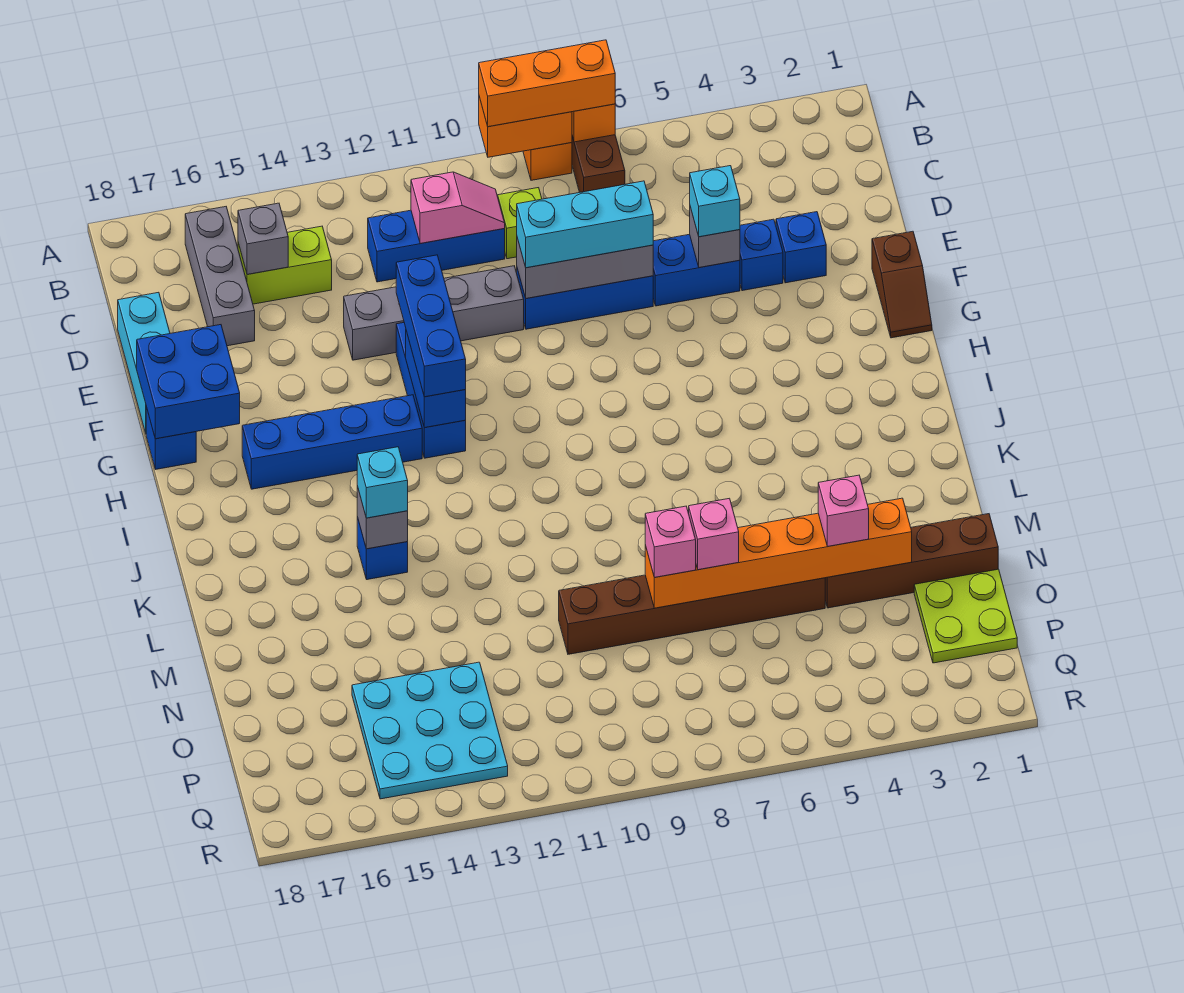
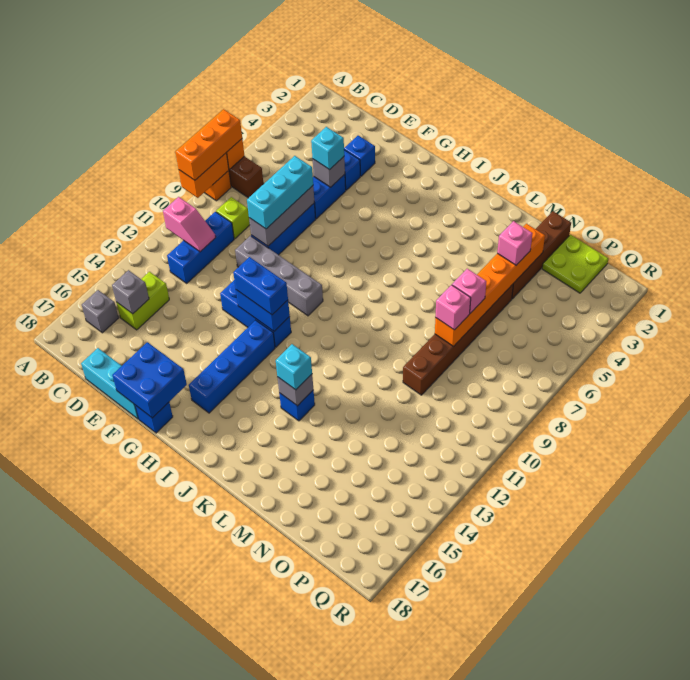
grey 1x3 brick [185,207,255,346] -> grey 1x1 brick [82,290,119,333]
pink 1x2 slope [411,172,505,244] -> pink 1x2 slope turned to [163,197,216,252]
grey 1x4 brick [344,266,524,360] -> grey 1x4 brick turned to [235,236,323,316]
brown 1x2 slope [872,231,932,338] -> none
blue 1x3 brick [396,255,466,397] -> blue 1x2 brick [233,257,288,315]
cyan 3x3 plate [352,662,508,799] -> none

